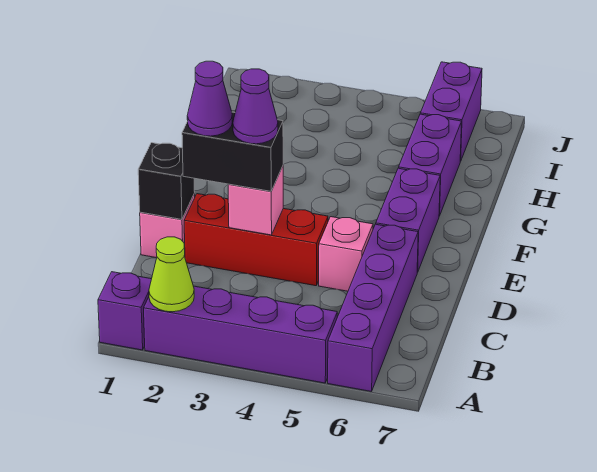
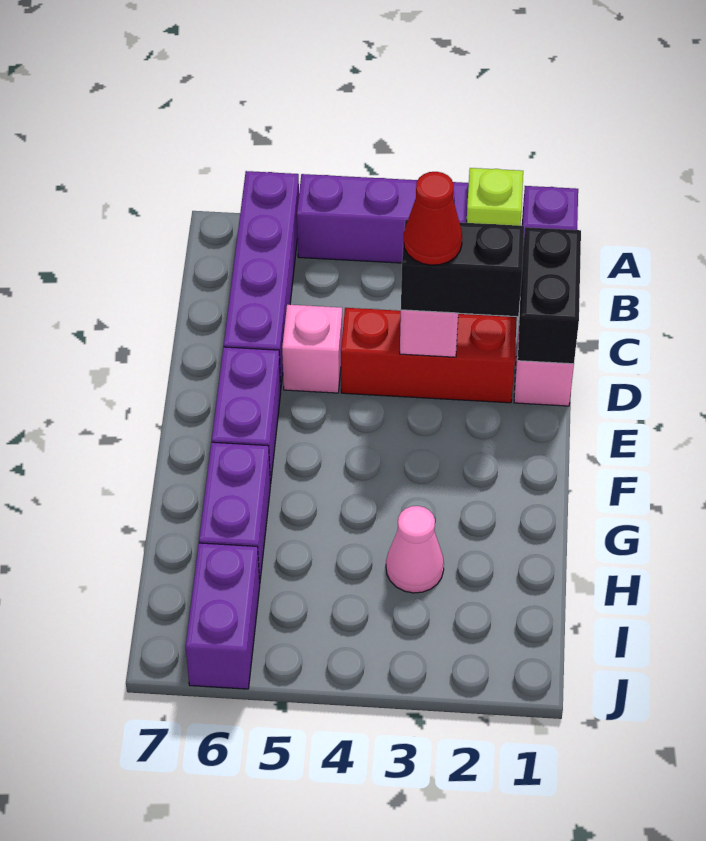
lime 1x1 cone [149,237,194,312] -> lime 1x1 plate [466,168,523,226]
black 1x1 brick [138,143,195,219] -> black 1x2 brick [518,227,581,364]
purple 1x1 cone [187,61,232,136] -> none
purple 1x1 cone [233,69,278,144] -> red 1x1 cone [404,172,462,265]
none -> pink 1x1 cone [386,506,444,593]

